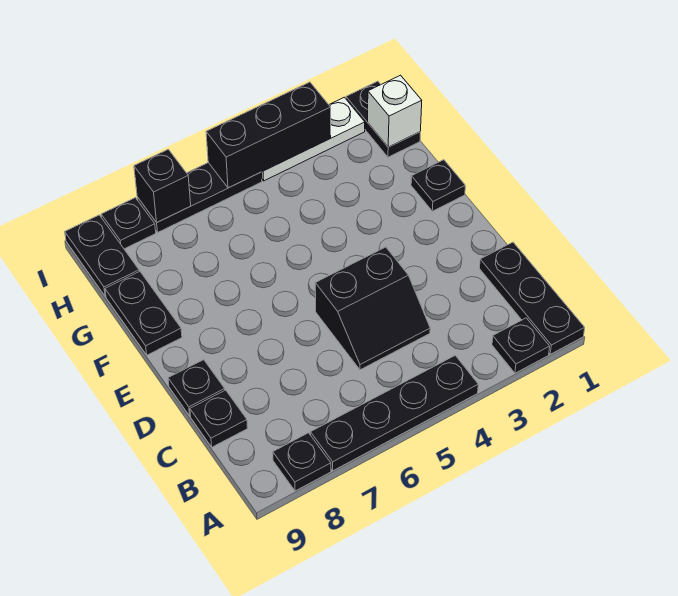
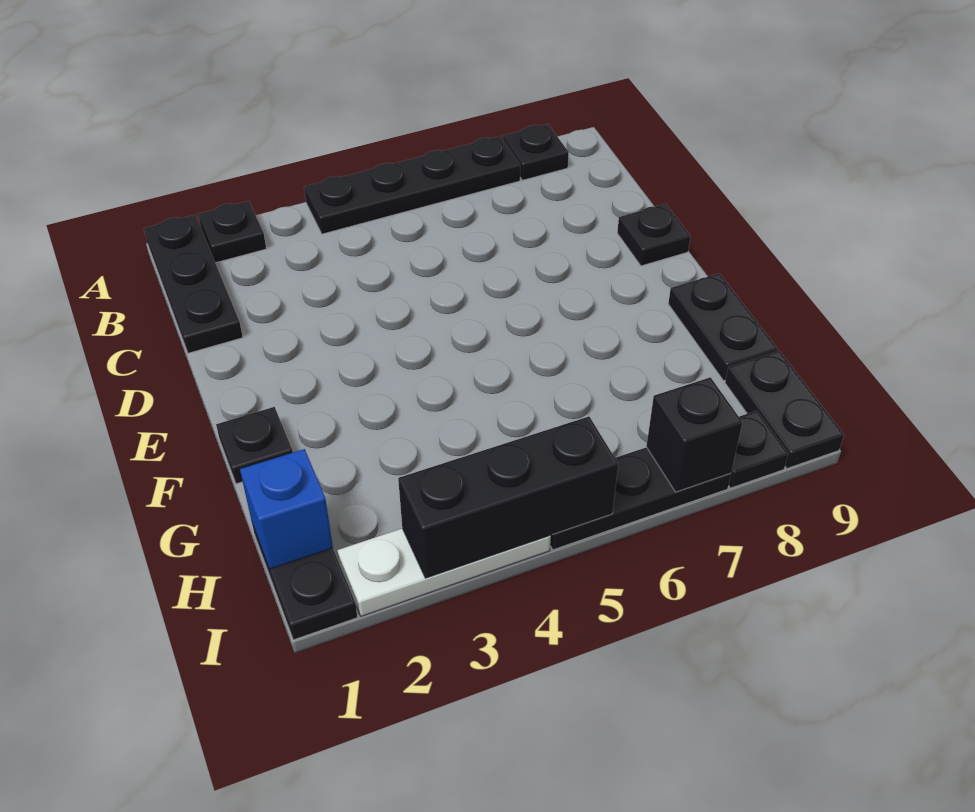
black 2x2 slope [315,247,430,370] -> none
black 1x1 plate [190,390,248,447] -> none
white 1x1 brick [368,75,422,147] -> blue 1x1 brick [240,449,333,569]

